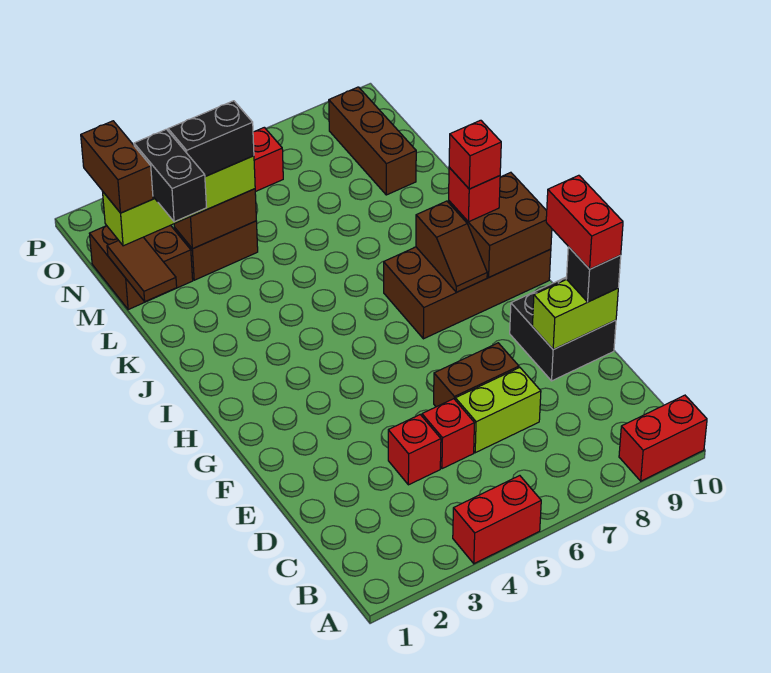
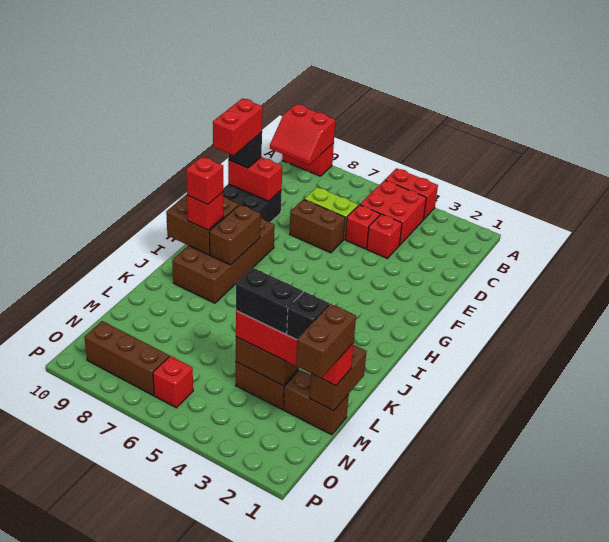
none -> red 2x2 slope [270,104,335,165]
none -> red 2x2 brick [360,180,426,245]
lime 1x2 brick [532,279,618,349] -> red 1x2 brick [228,157,282,201]
brown 2x4 brick [384,247,551,339] -> brown 2x4 brick turned to [172,218,275,303]
brown 1x2 slope [416,201,487,292] -> brown 1x2 brick [210,205,261,265]
brown 1x2 tile [107,237,177,301] -> brown 1x2 brick [310,345,367,411]
black 1x2 brick [134,129,207,222] -> black 1x1 brick [287,292,329,340]
brown 2x2 brick [90,225,193,310] -> brown 1x2 brick [283,370,349,435]
lime 1x4 brick [103,156,255,246] -> red 1x4 brick [236,311,354,386]
brown 1x3 brick [329,87,416,195] -> brown 1x3 brick turned to [85,321,169,395]

